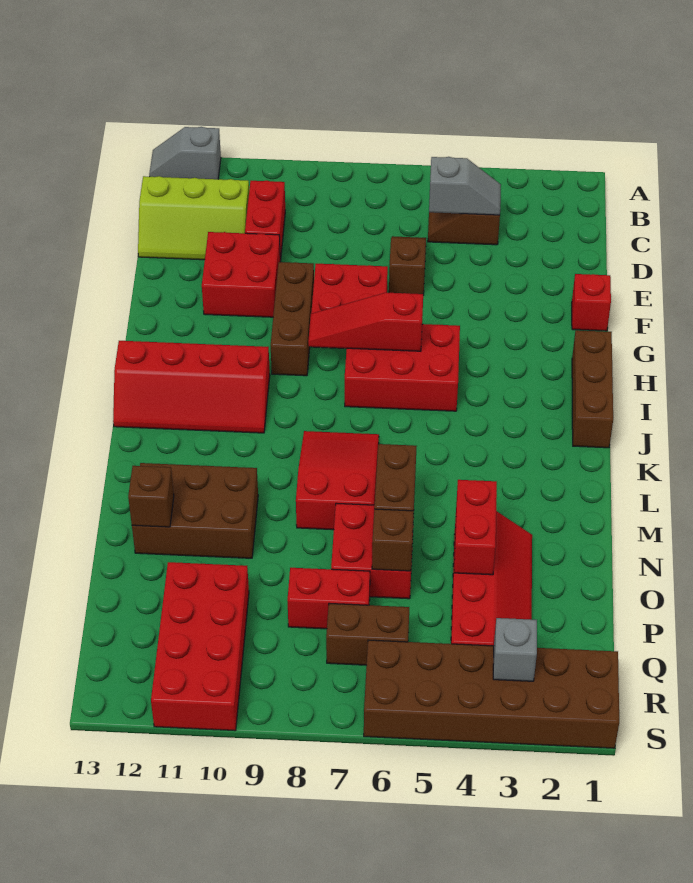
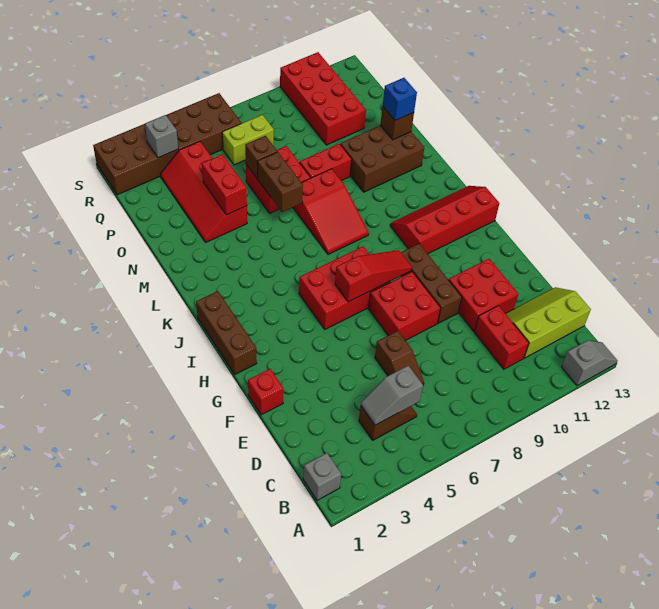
none -> grey 1x1 brick [303,453,341,500]
none -> blue 1x1 brick [383,78,417,121]
red 1x2 brick [287,568,370,629] -> red 1x2 brick moved to [300,144,352,181]
brown 1x2 brick [326,603,409,665] -> lime 1x2 brick [222,115,274,165]

